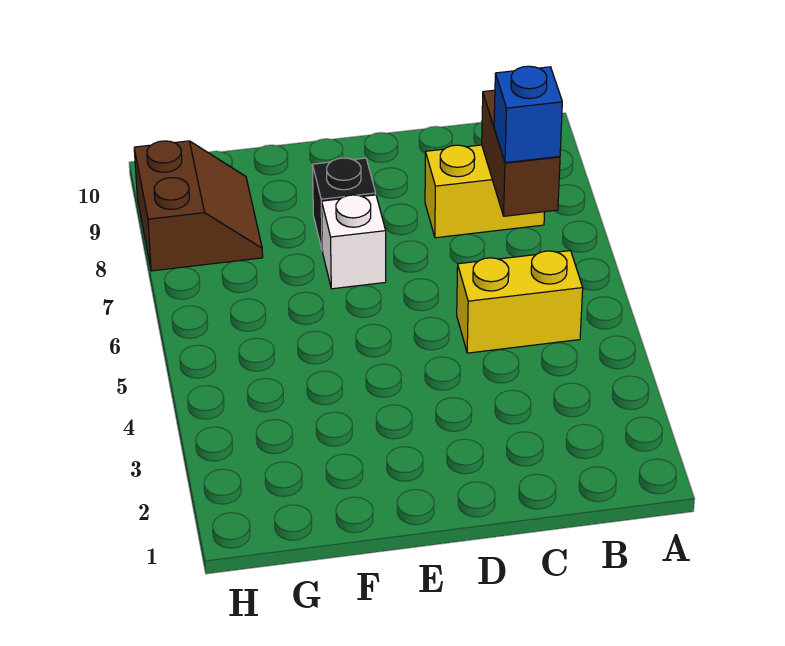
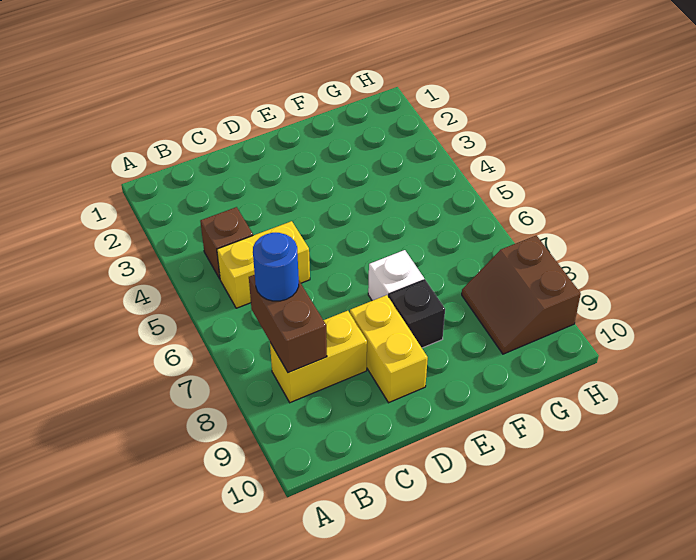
none -> brown 1x1 brick [200,207,253,279]
blue 1x1 brick [494,66,562,163] -> blue 1x1 round brick [253,233,299,301]
none -> yellow 1x2 brick [350,295,428,403]

